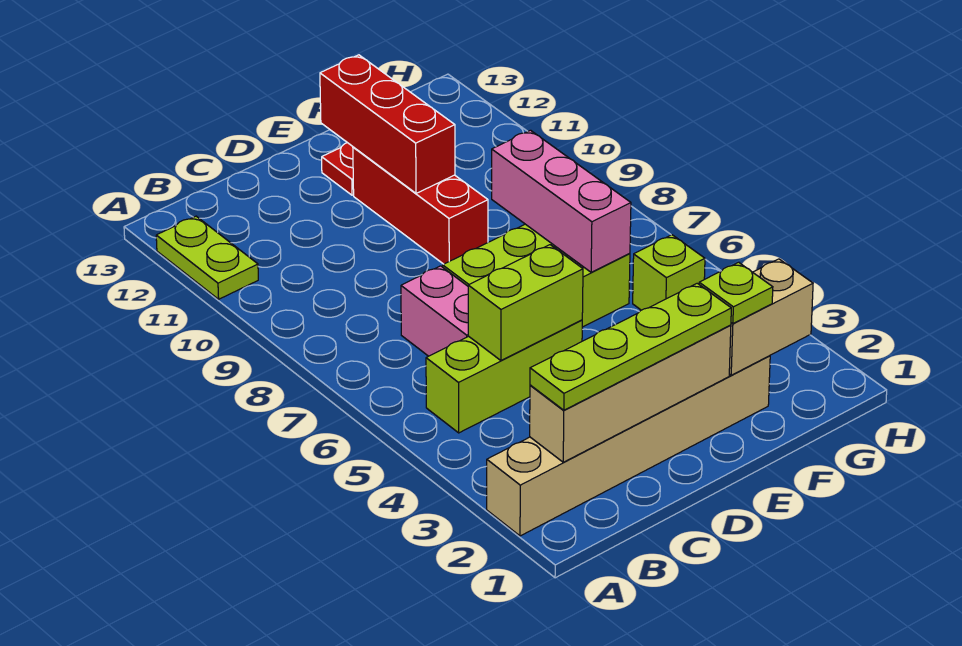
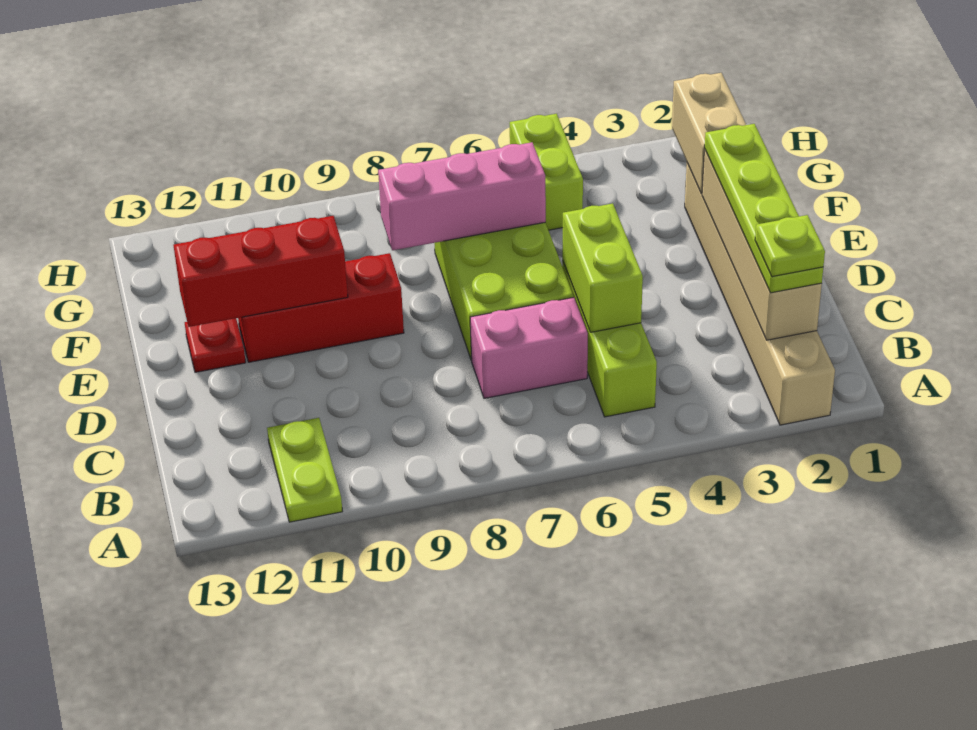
lime 1x2 plate [156,216,258,299] -> lime 1x2 plate turned to [267,418,342,522]
lime 1x1 plate [699,262,773,324] -> lime 1x1 plate moved to [755,215,825,277]
lime 1x1 brick [633,235,705,310] -> lime 1x2 brick [510,114,583,230]

